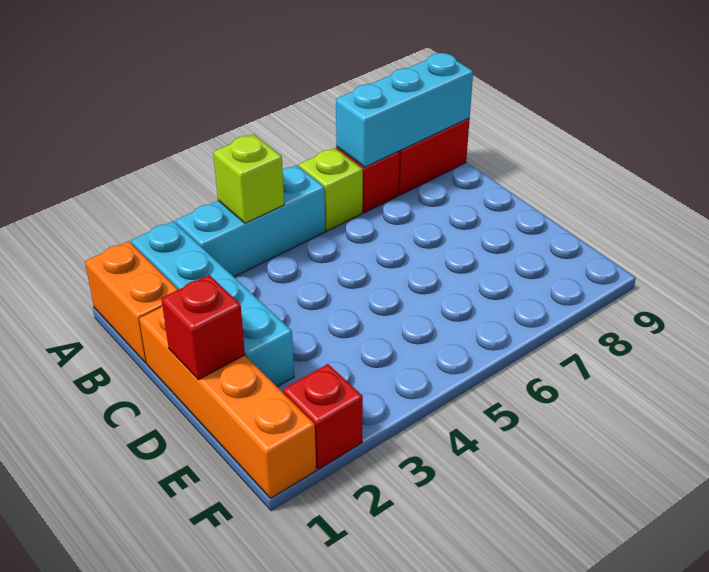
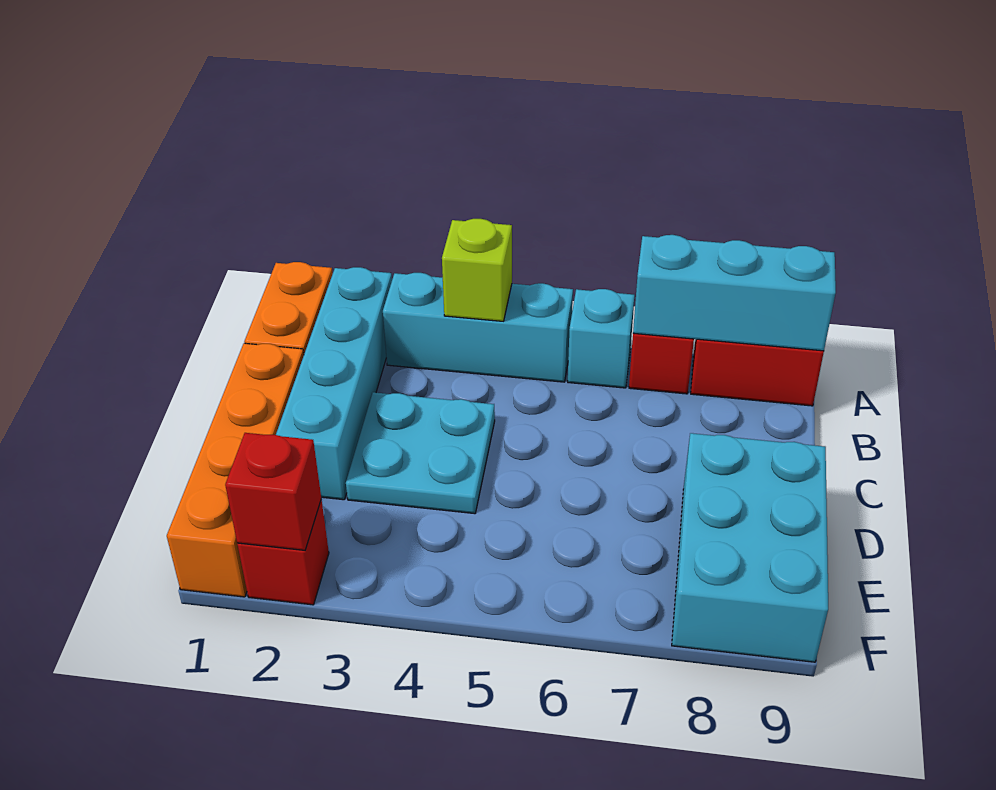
lime 1x1 brick [298,148,363,231] -> cyan 1x1 brick [568,289,635,388]
none -> cyan 2x2 plate [346,392,495,514]
red 1x1 brick [161,275,245,380] -> red 1x1 brick moved to [225,433,321,550]
none -> cyan 2x3 brick [672,433,828,662]

